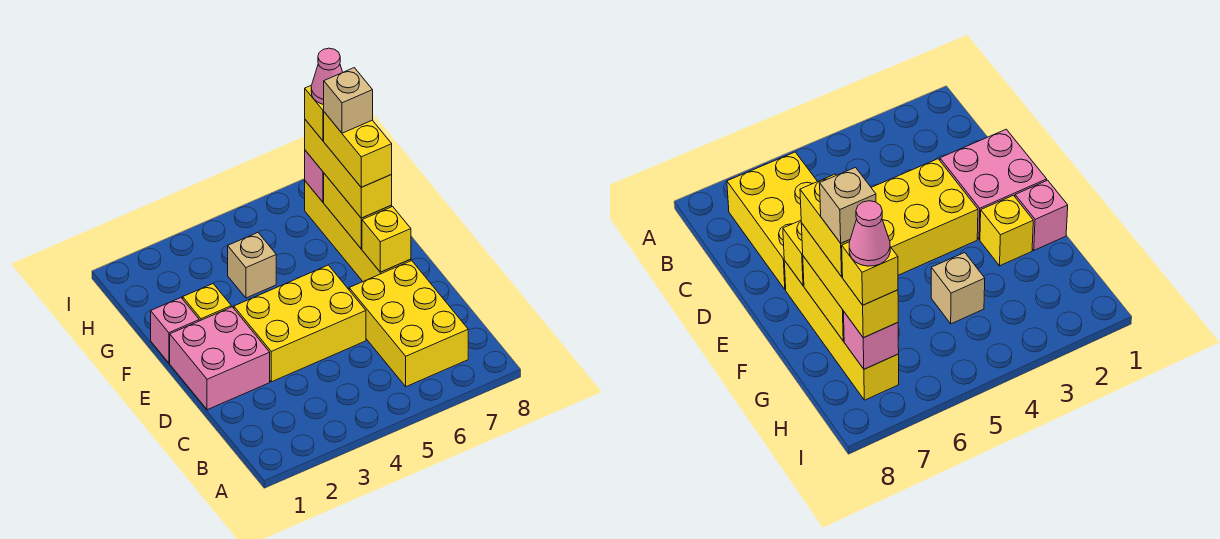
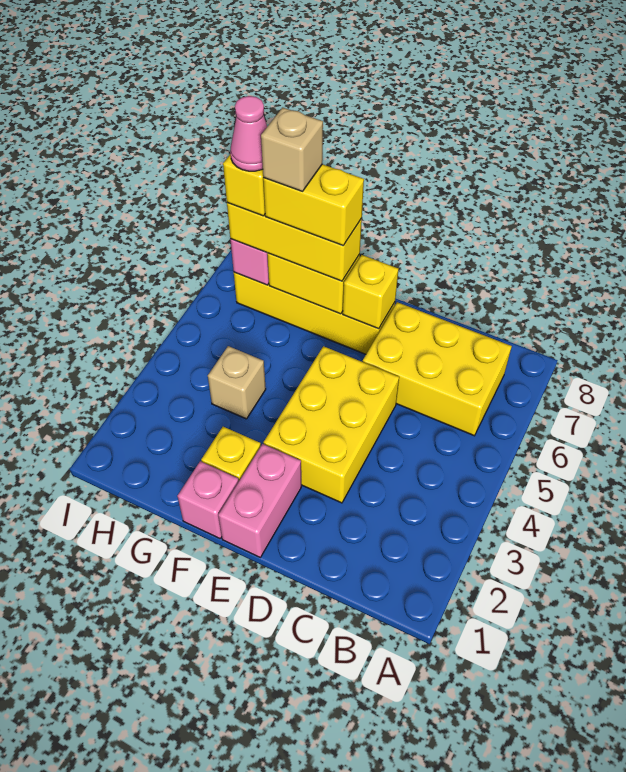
pink 2x2 brick [170,307,270,410] -> pink 1x2 brick [218,444,301,557]

